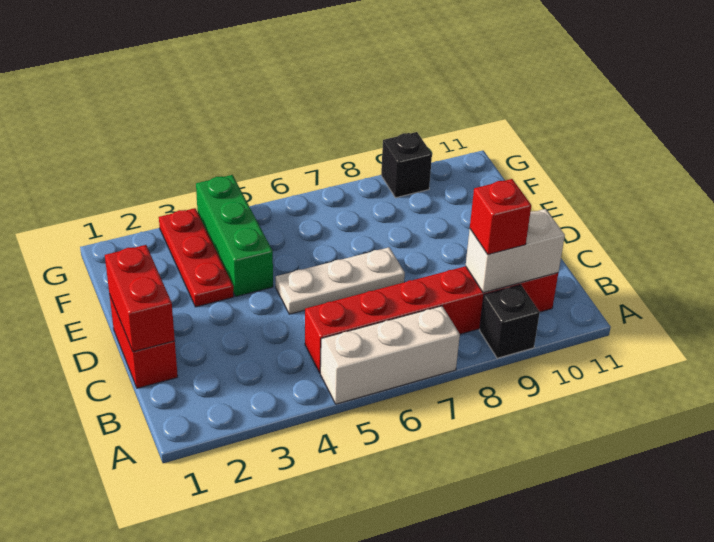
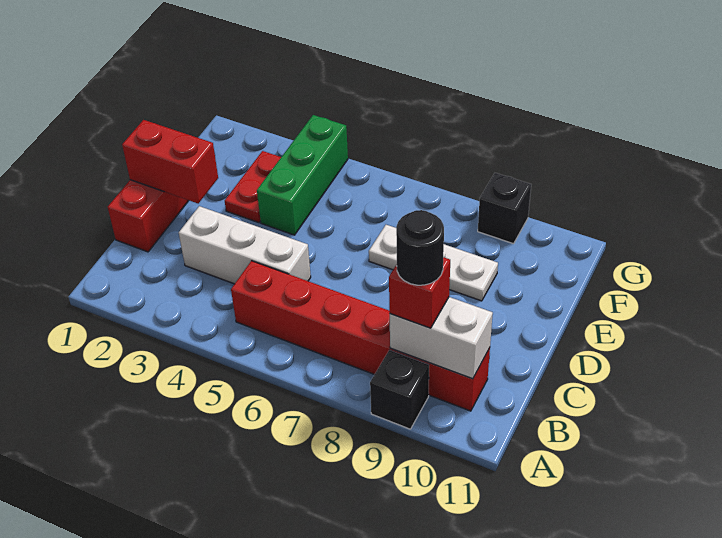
white 1x3 brick [320,306,460,404] -> white 1x3 brick moved to [179,206,311,284]
none -> black 1x1 round brick [396,210,444,285]
red 1x2 brick [105,245,175,352] -> red 1x2 brick turned to [122,120,218,203]
white 1x3 plate [276,247,405,314] -> white 1x3 plate moved to [369,225,498,301]
red 1x3 plate [159,208,234,307] -> red 1x2 plate [225,151,281,223]

